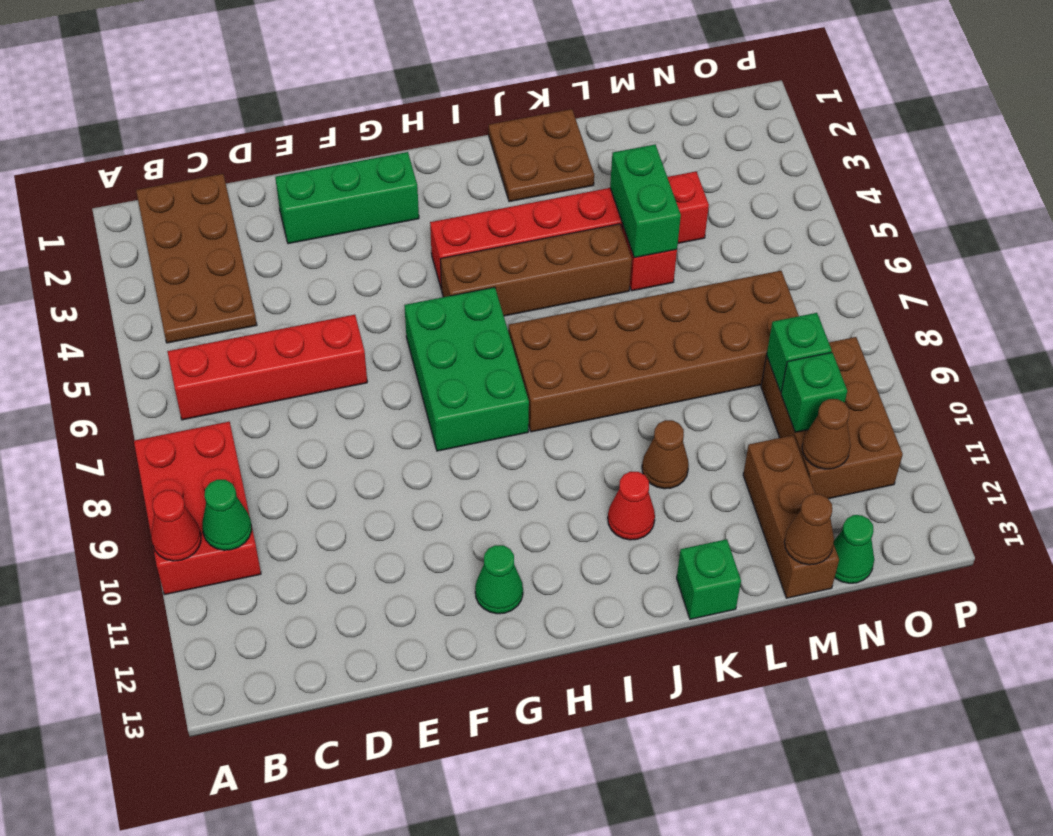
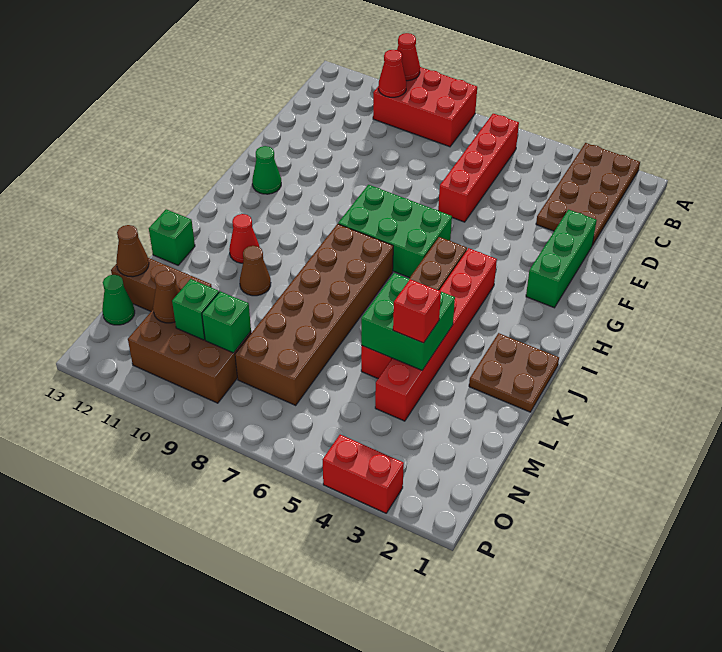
brown 2x4 plate [136,174,257,343] -> brown 2x4 plate turned to [536,143,640,245]
green 1x1 cone [202,480,252,550] -> red 1x1 cone [378,50,406,97]
green 1x2 brick [610,145,681,258] -> green 2x2 brick [361,273,455,370]
none -> red 1x1 brick [393,279,441,343]
none -> red 1x2 brick [323,435,404,513]

